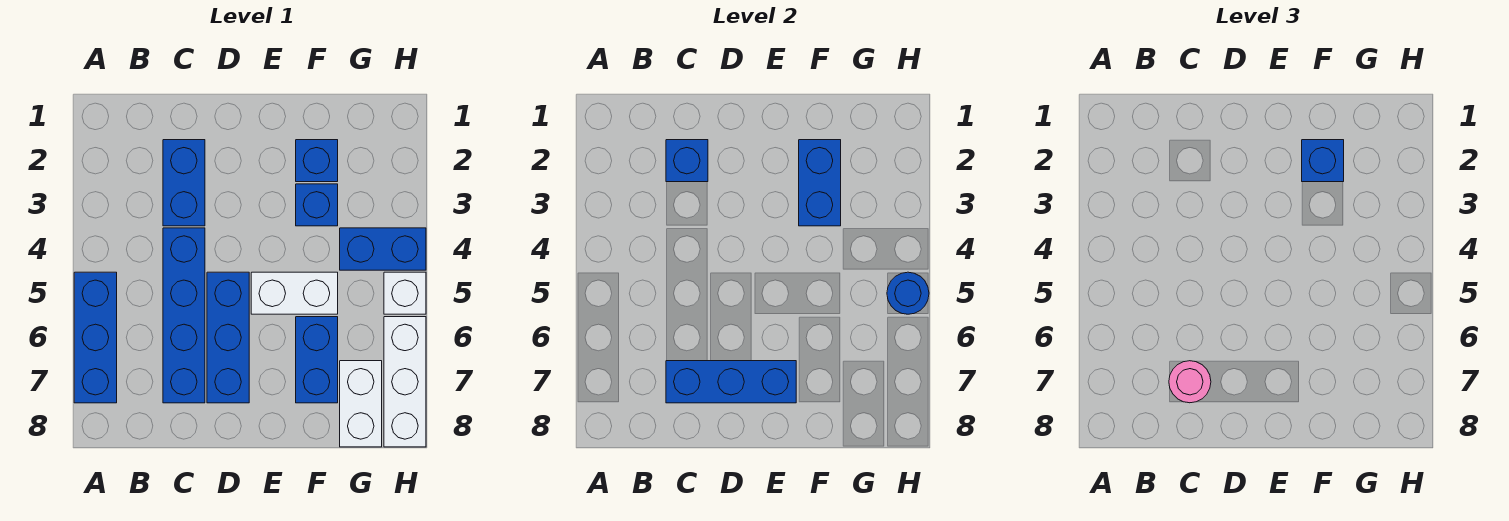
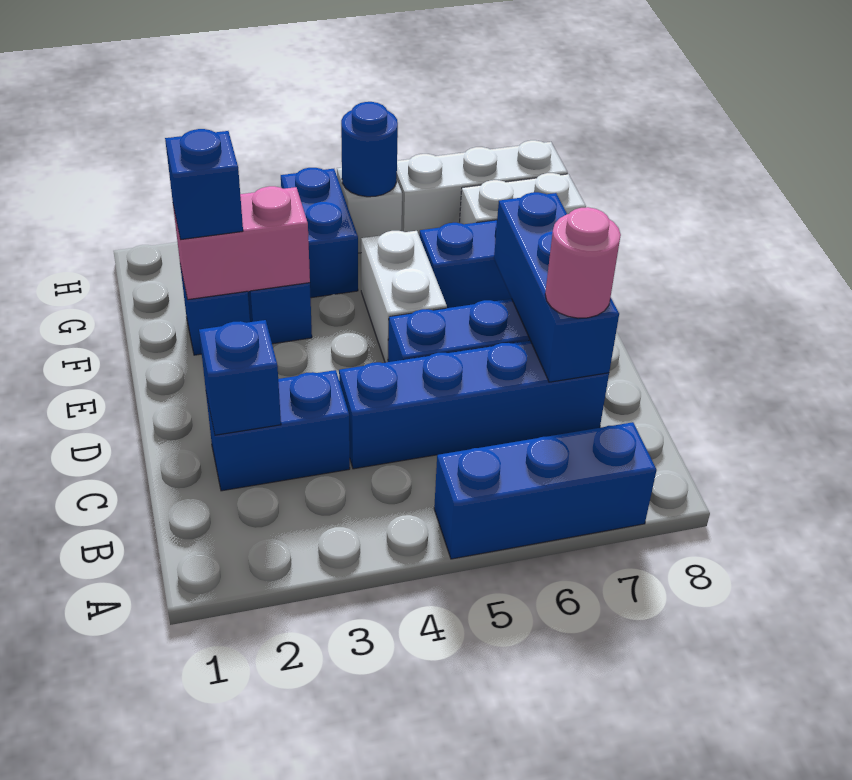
blue 1x2 brick [799,140,841,226] -> pink 1x2 brick [173,186,310,300]

